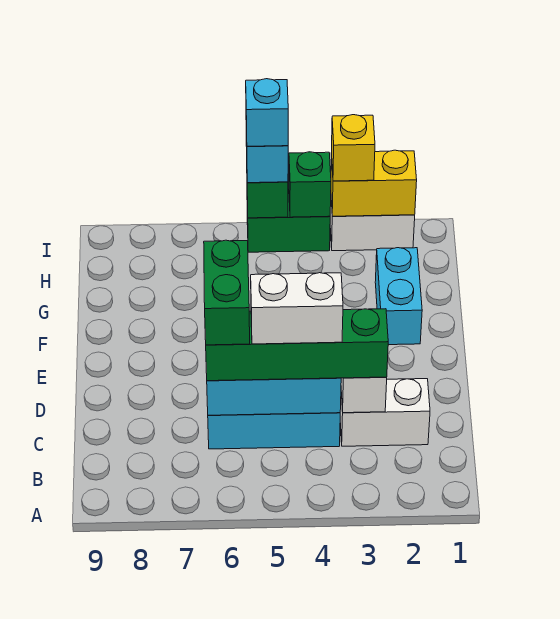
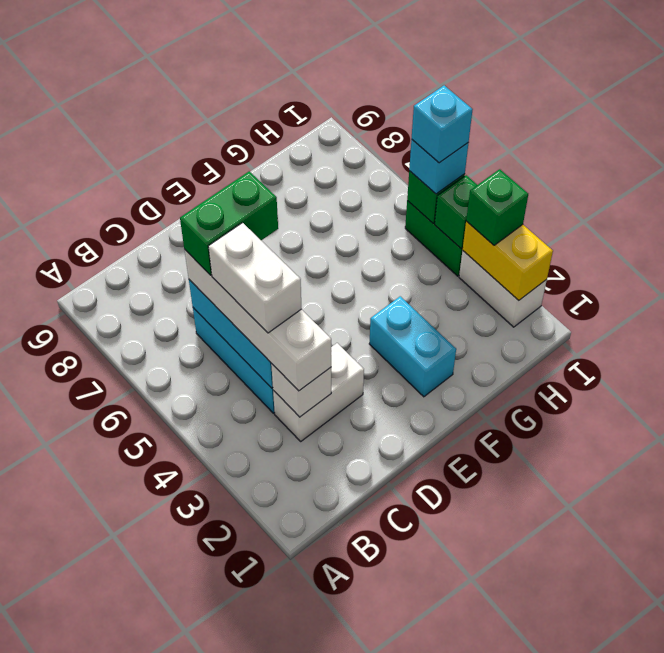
white 1x2 brick [340,379,430,446] -> white 1x2 brick turned to [273,343,364,441]
green 1x4 brick [206,309,388,381] -> white 1x4 brick [184,249,331,391]
cyan 1x2 brick [375,248,422,345] -> cyan 1x2 brick turned to [369,296,456,397]
yellow 1x1 brick [332,115,375,181] -> green 1x1 brick [466,169,528,245]

